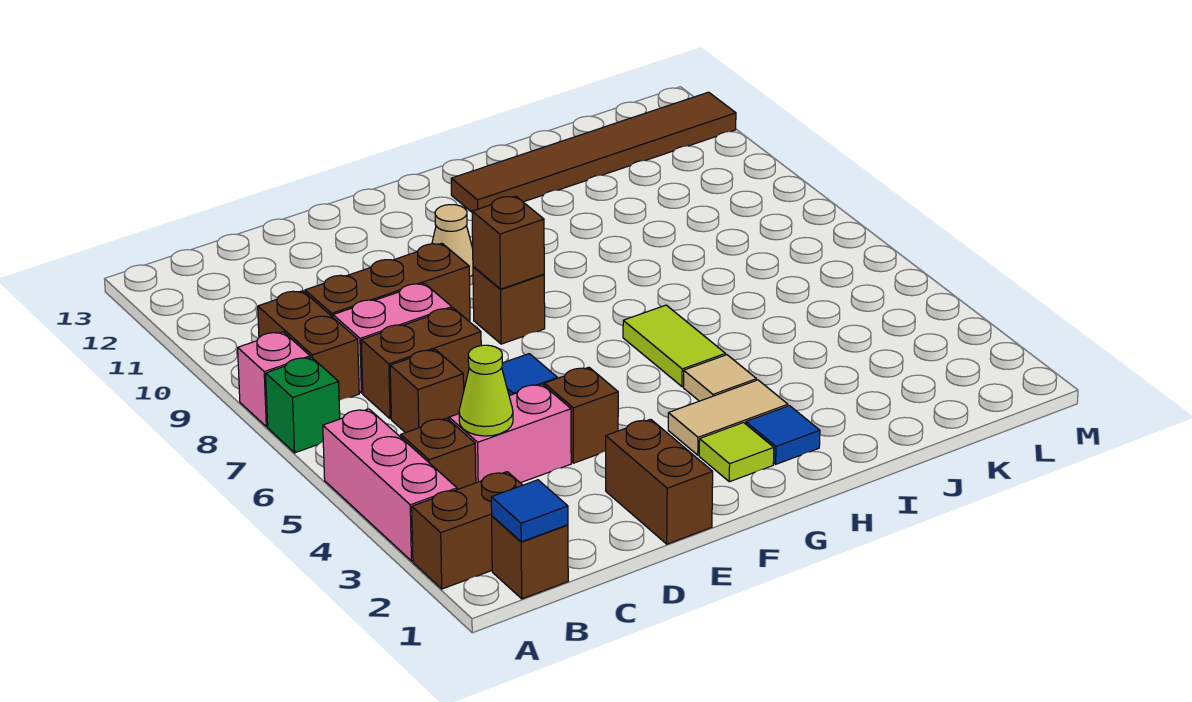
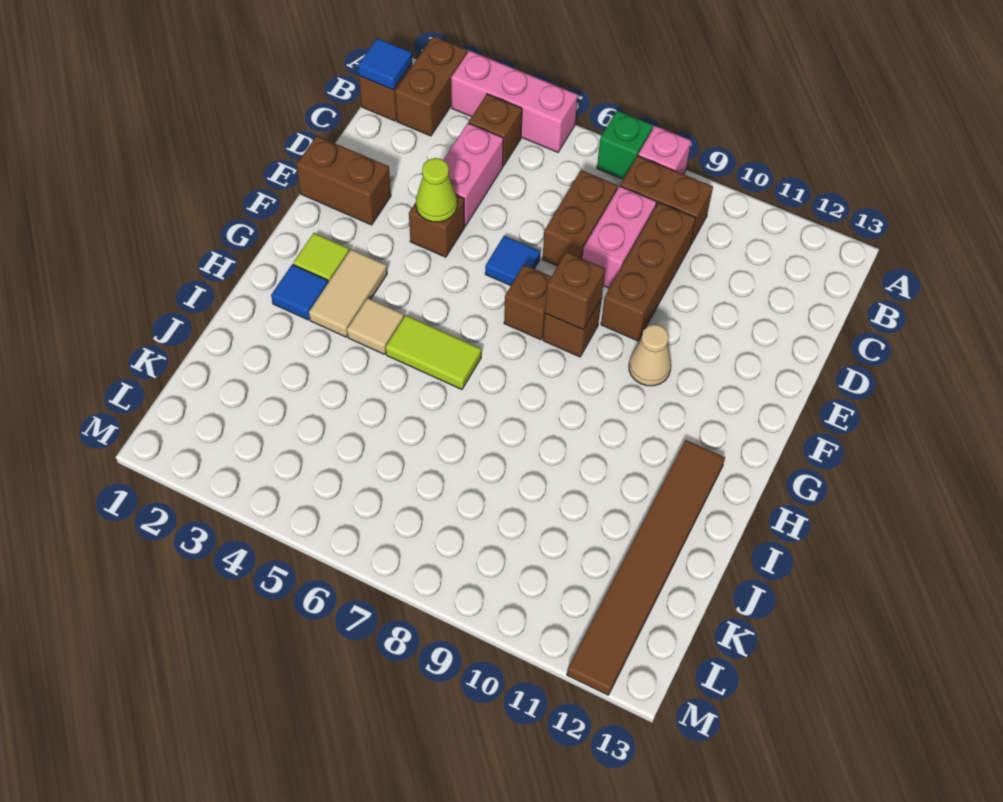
lime 1x1 cone [459,345,513,436] -> lime 1x1 cone moved to [416,158,457,222]
brown 1x1 brick [390,349,464,433] -> brown 1x1 brick moved to [504,265,551,340]

